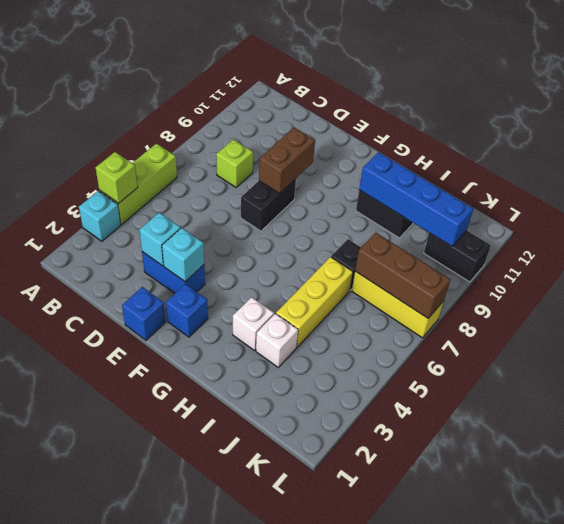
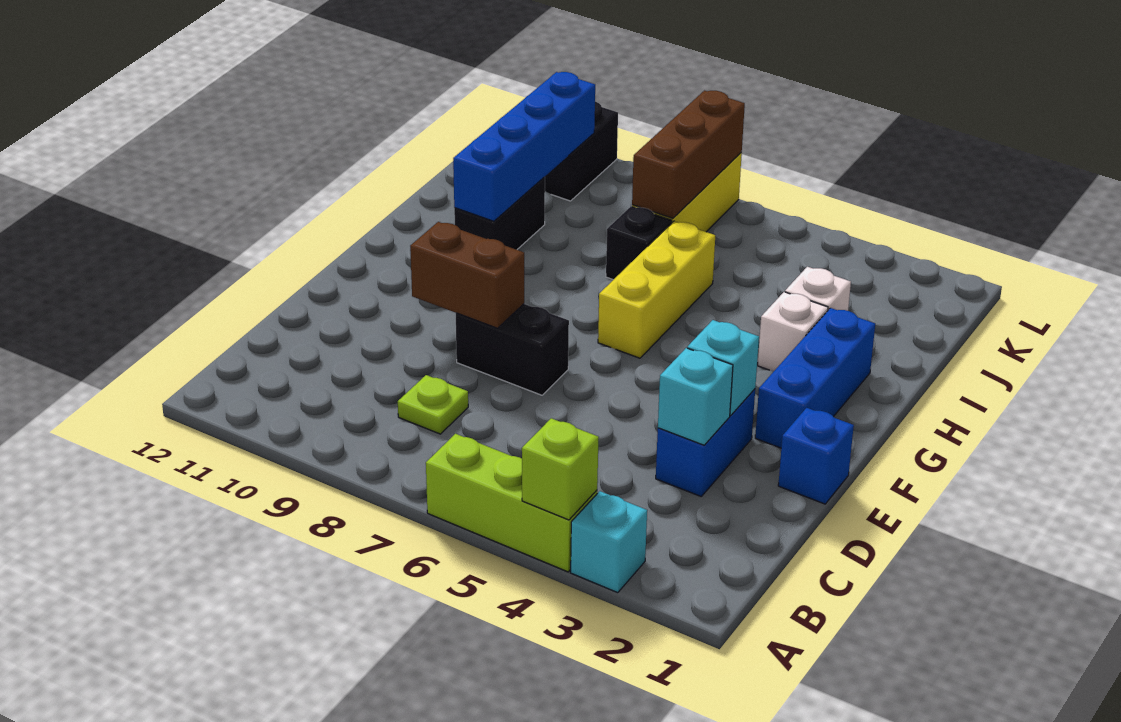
lime 1x1 brick [216,139,253,187] -> lime 1x1 plate [398,375,468,434]
blue 1x1 brick [166,284,208,337] -> blue 1x3 brick [755,308,875,448]
yellow 1x3 brick [276,257,353,347] -> yellow 1x3 brick turned to [598,221,715,358]

